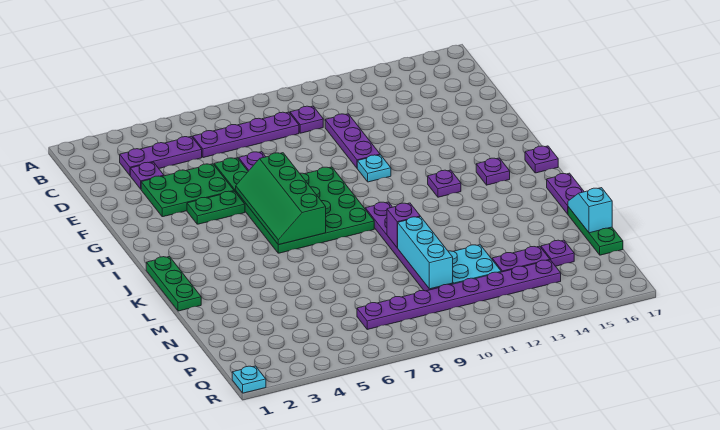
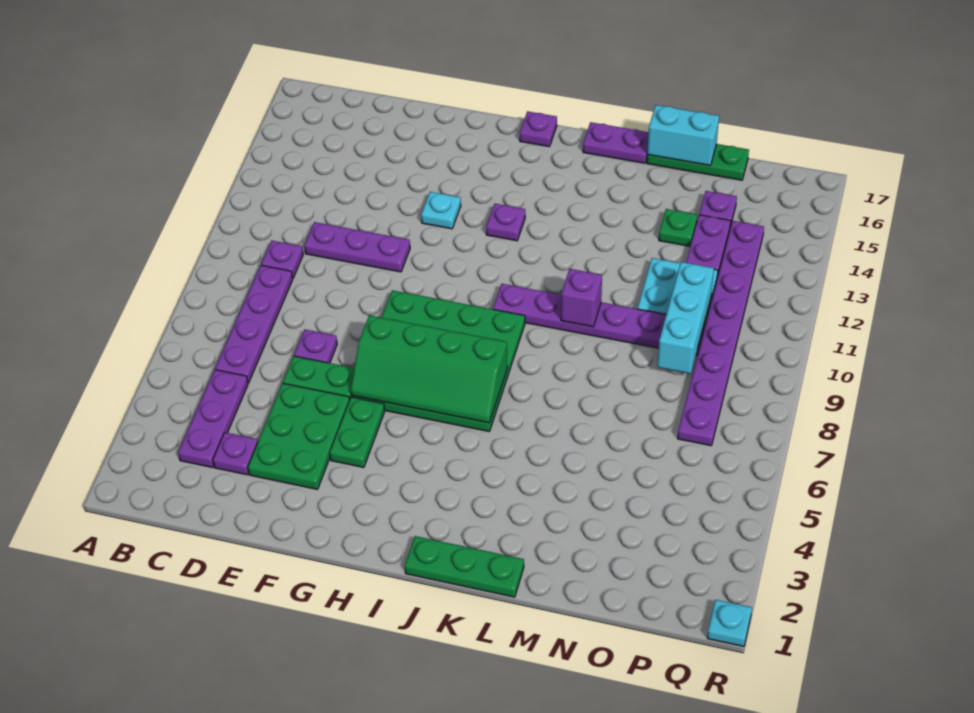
cyan 1x1 plate [357,155,391,182] -> cyan 1x1 plate moved to [421,192,461,229]
purple 1x1 plate [476,158,510,185] -> none
cyan 1x3 brick [397,217,453,289] -> cyan 1x3 brick turned to [657,262,714,374]
cyan 1x2 slope [568,188,612,233] -> cyan 1x2 brick [647,105,719,165]
none -> green 1x1 plate [659,209,697,246]

